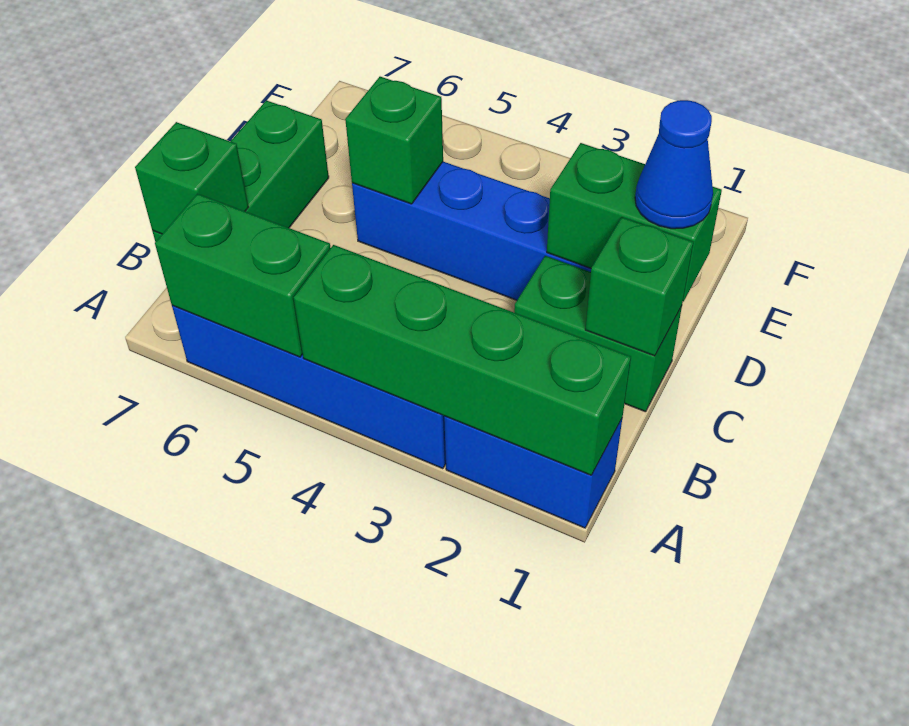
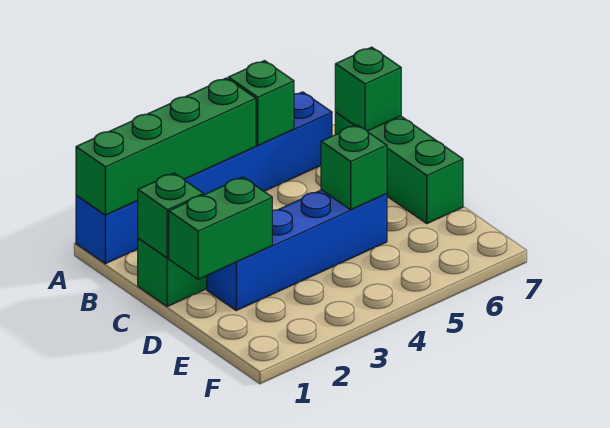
green 1x2 brick [155,194,330,357] -> green 1x1 brick [228,61,294,145]
blue 1x1 cone [635,100,713,229] -> none

